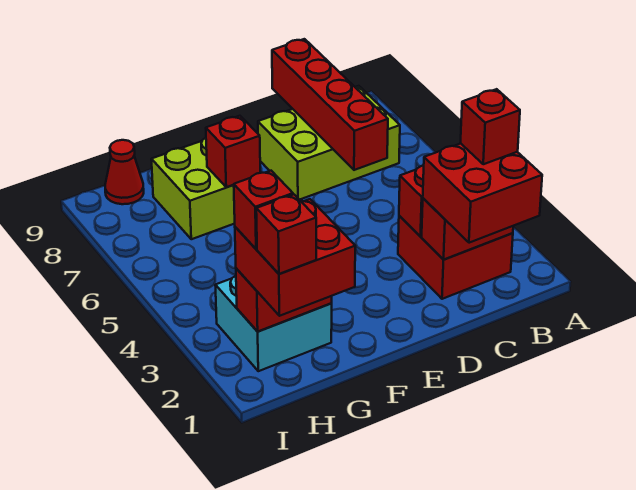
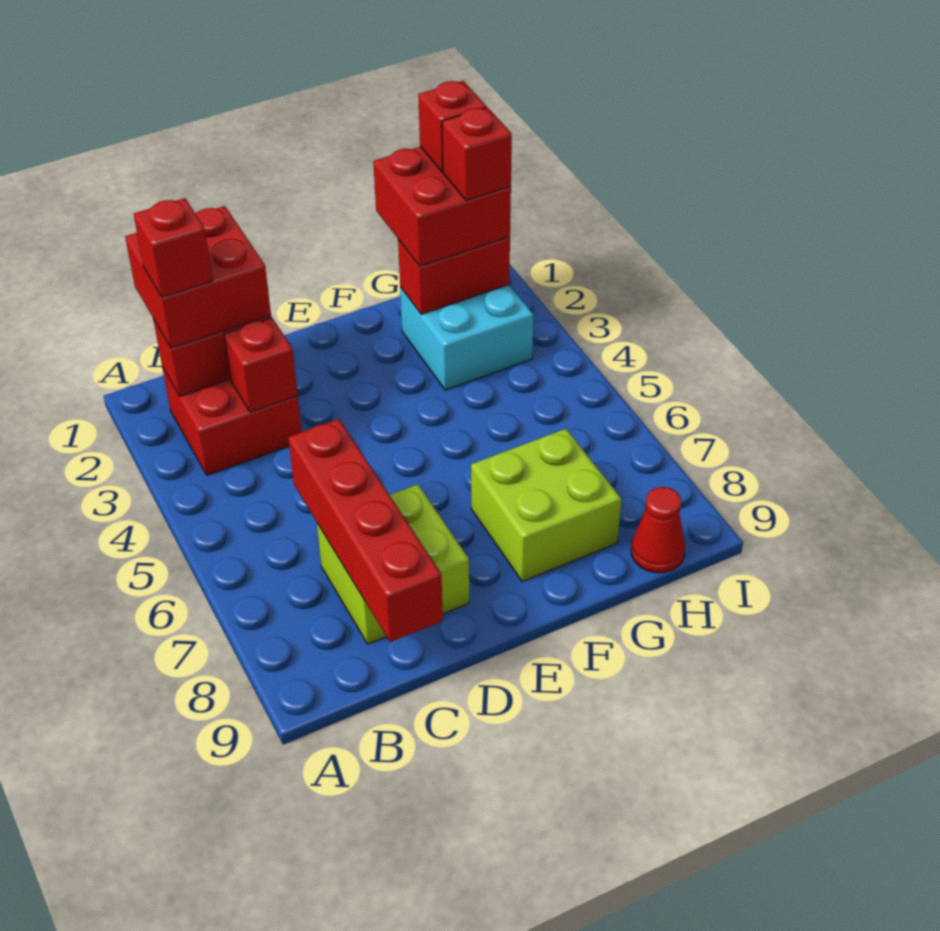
lime 2x3 brick [258,86,400,200] -> lime 2x2 brick [317,484,469,644]
red 1x1 brick [206,116,260,187] -> none

